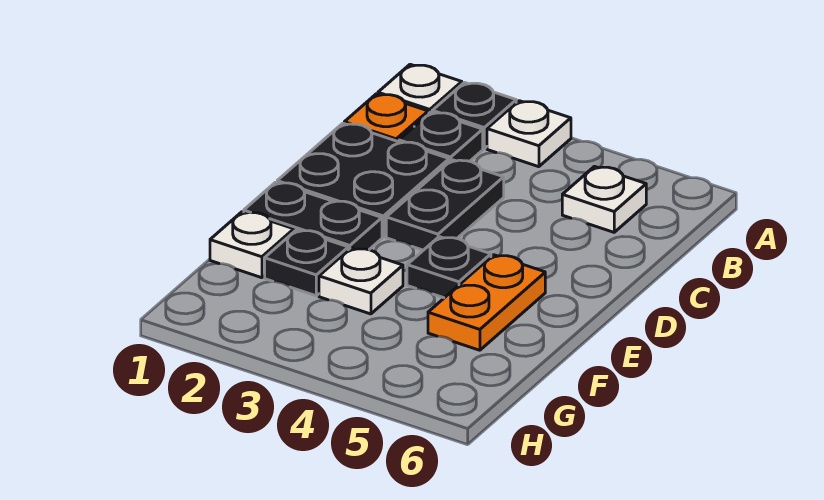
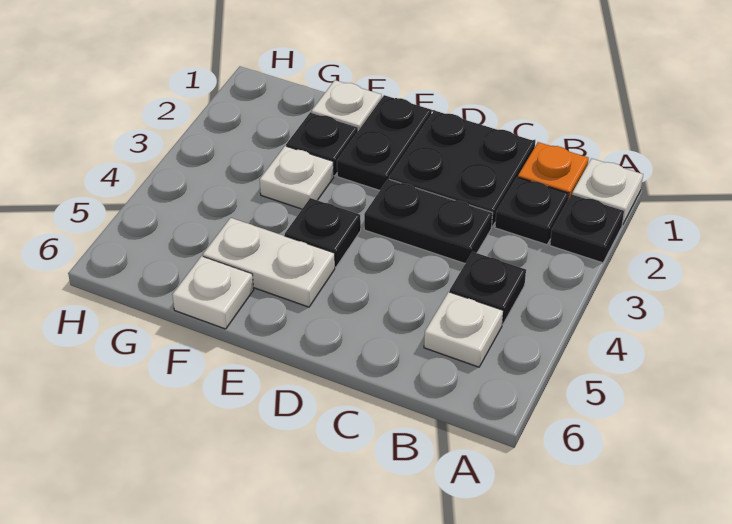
white 1x1 plate [487,101,571,167] -> white 1x1 plate moved to [172,256,254,329]
none -> black 1x1 plate [450,252,526,324]
orange 1x2 plate [428,255,545,350] -> white 1x2 plate [203,218,335,307]

